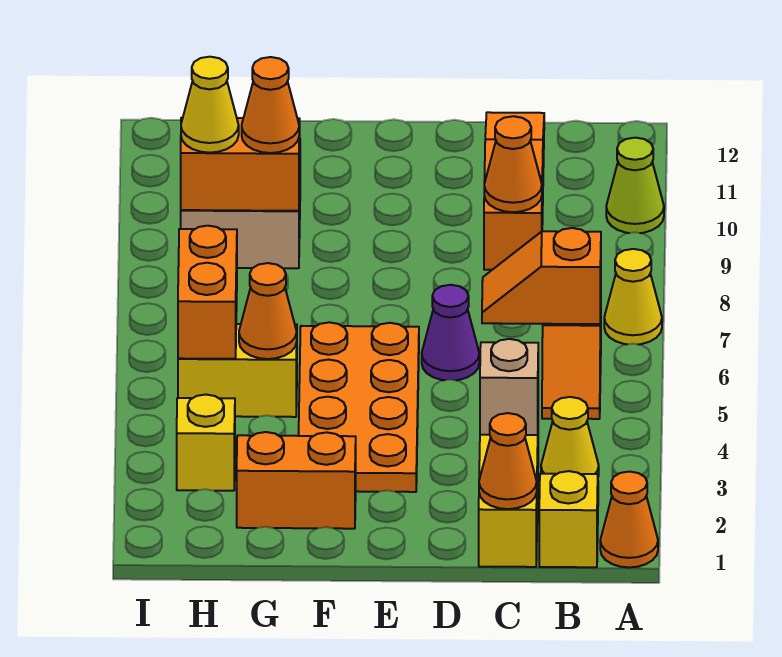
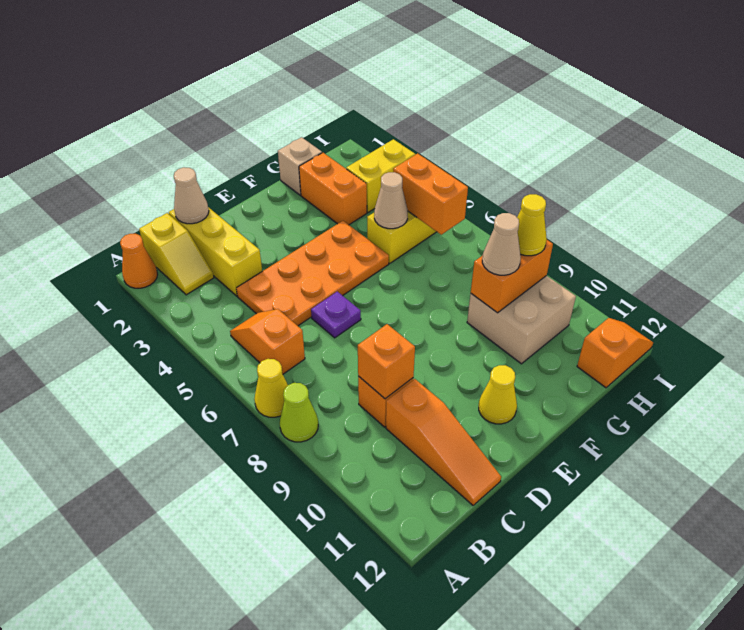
lime 1x1 cone [606,138,664,233] -> lime 1x1 cone moved to [280,383,318,442]
yellow 1x1 cone [541,397,599,476] -> yellow 1x1 cone moved to [479,365,517,424]
orange 1x2 slope [482,228,601,324] -> orange 1x2 slope moved to [577,318,653,388]
orange 1x1 cone [479,413,537,509] -> tan 1x1 cone [174,167,209,224]
tan 1x1 brick [480,339,538,435] -> tan 1x1 brick moved to [278,137,322,195]
orange 1x1 cone [484,116,542,212] -> orange 1x1 brick [358,324,415,399]
purple 1x1 cone [422,285,479,380] -> purple 1x1 plate [311,292,361,338]
orange 2x4 plate [299,322,419,492] -> orange 2x4 plate turned to [236,221,389,326]
orange 1x2 brick [237,432,356,529] -> orange 1x2 brick turned to [299,153,367,225]
orange 1x1 cone [239,263,297,359] -> tan 1x1 cone [374,172,408,229]
orange 1x1 cone [242,57,299,153] -> tan 1x1 cone [482,213,521,275]
yellow 1x1 brick [177,395,235,491] -> yellow 1x2 brick [346,139,415,213]

